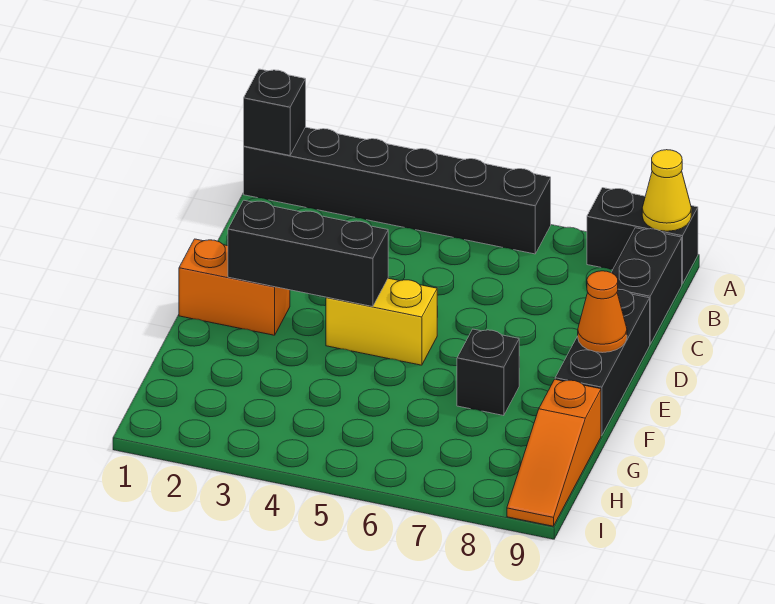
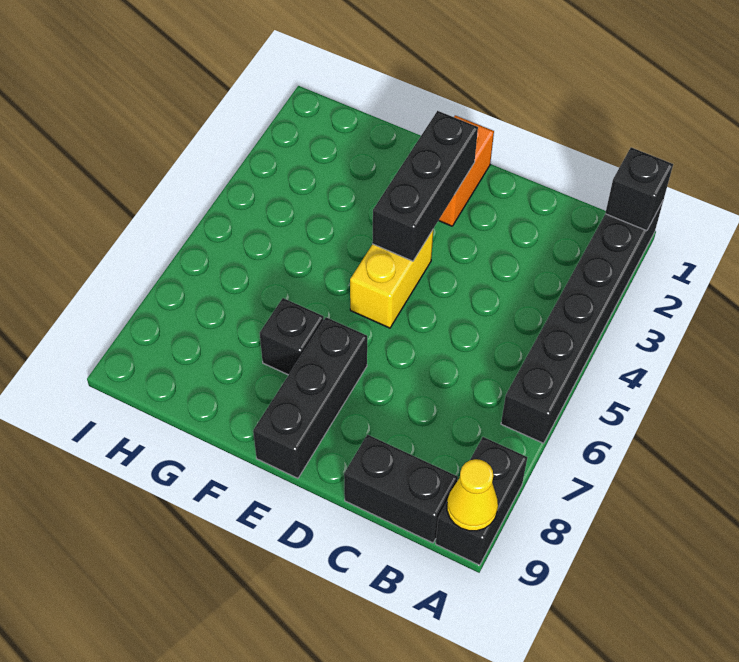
black 1x3 brick [555,289,650,435] -> black 1x3 brick turned to [253,317,367,478]
orange 1x1 cone [578,271,627,353] -> none
orange 1x3 slope [507,379,601,526] -> none

